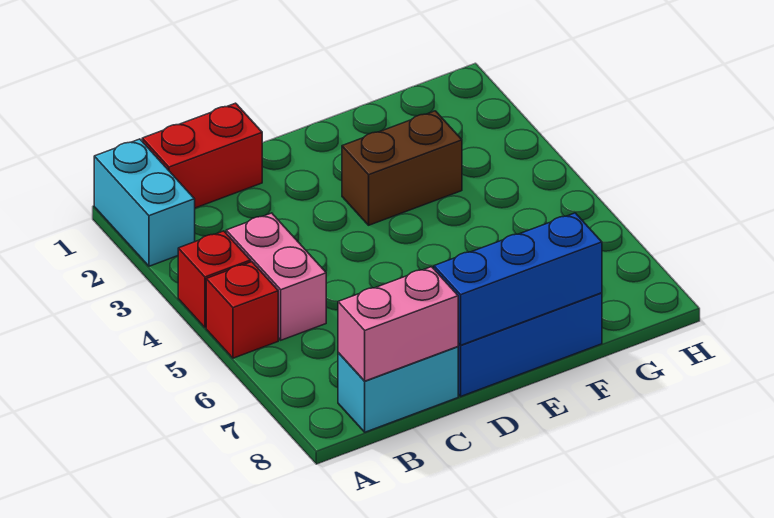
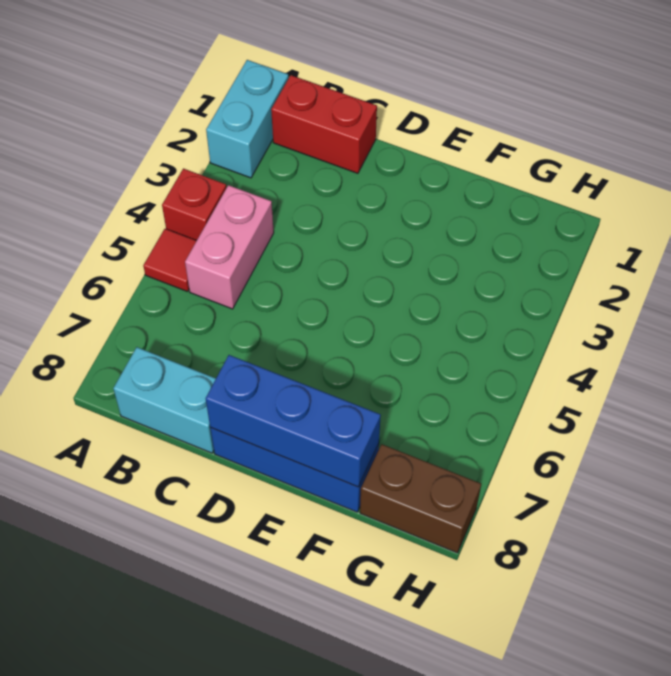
red 1x1 brick [206,262,278,358] -> red 1x1 tile [143,229,196,292]
pink 1x2 brick [338,267,458,381] -> none
brown 1x2 brick [342,111,462,225] -> brown 1x2 brick moved to [360,444,481,553]

